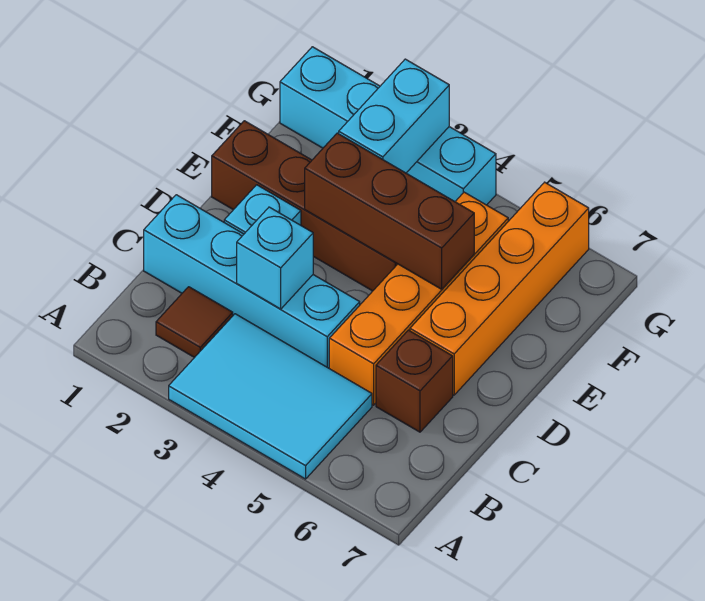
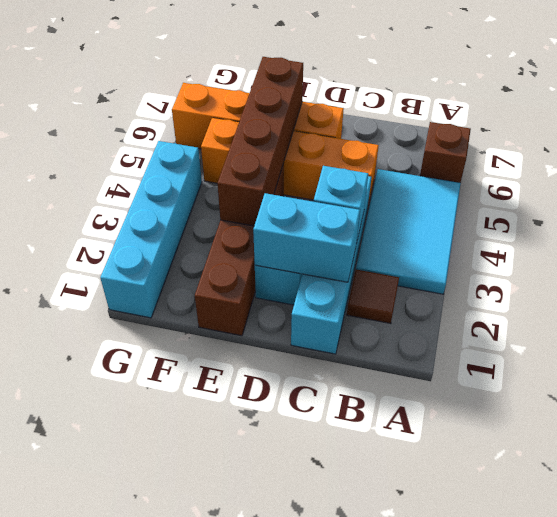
brown 1x1 brick [376,330,453,432] -> brown 1x1 brick moved to [420,122,471,183]
brown 1x3 brick [305,133,474,289] -> brown 1x4 brick [217,57,303,226]
cyan 1x2 brick [339,59,449,173] -> cyan 1x2 brick moved to [253,193,360,282]

